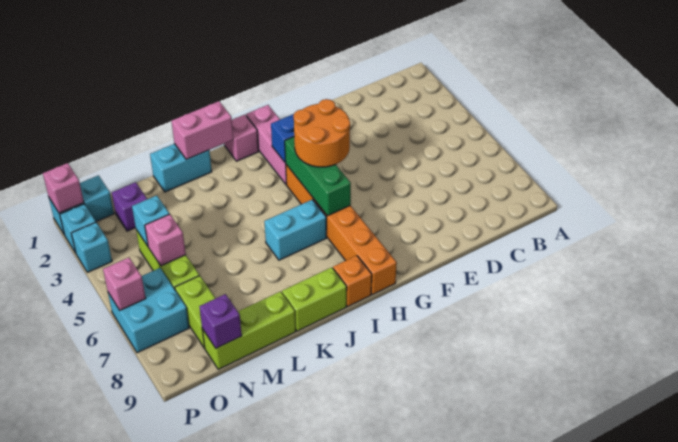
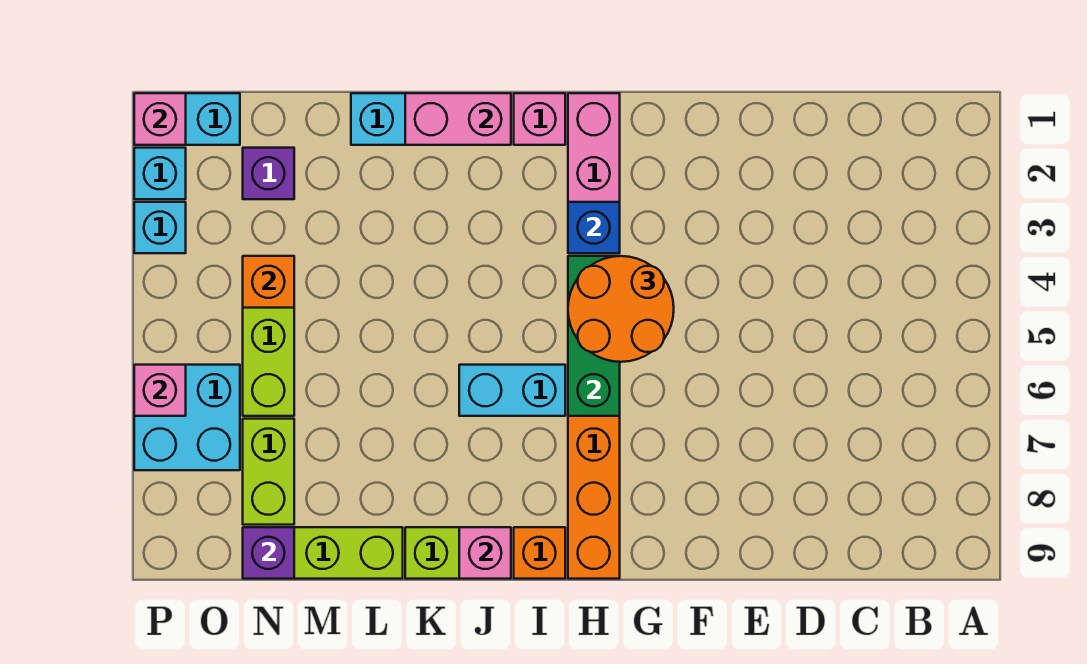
cyan 1x1 brick [132,196,169,246] -> orange 1x1 brick [243,256,294,308]
pink 1x1 brick [145,214,186,266] -> pink 1x1 brick moved to [459,527,511,579]

